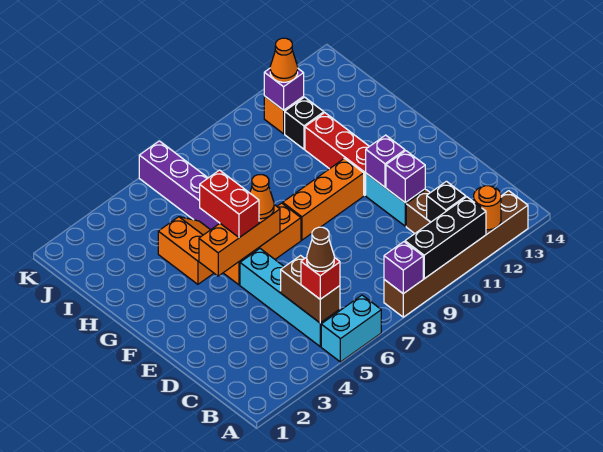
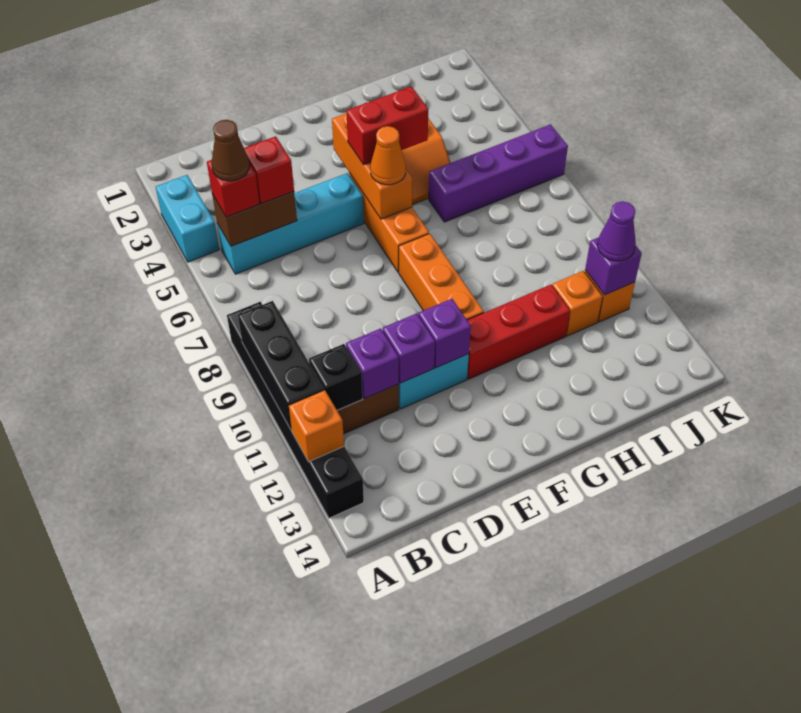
cyan 1x2 brick [321,295,381,362] -> cyan 1x2 brick moved to [156,175,219,262]
brown 1x6 brick [384,191,528,317] -> black 1x6 brick [227,302,364,518]
purple 1x1 brick [384,242,423,294] -> purple 1x1 brick moved to [346,328,399,398]
orange 1x1 round brick [474,186,501,230] -> orange 1x1 brick [289,390,344,462]
none -> red 1x1 brick [244,136,294,204]
black 1x1 brick [285,97,324,149] -> orange 1x1 brick [552,271,603,336]
orange 1x1 cone [270,38,298,82] -> purple 1x1 cone [597,201,636,261]

